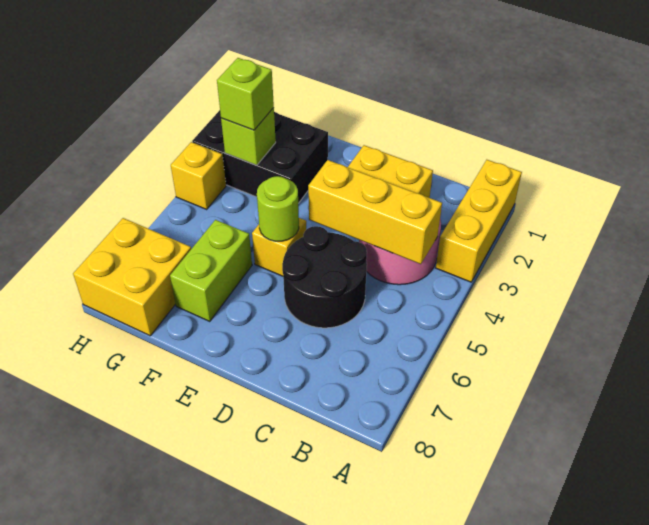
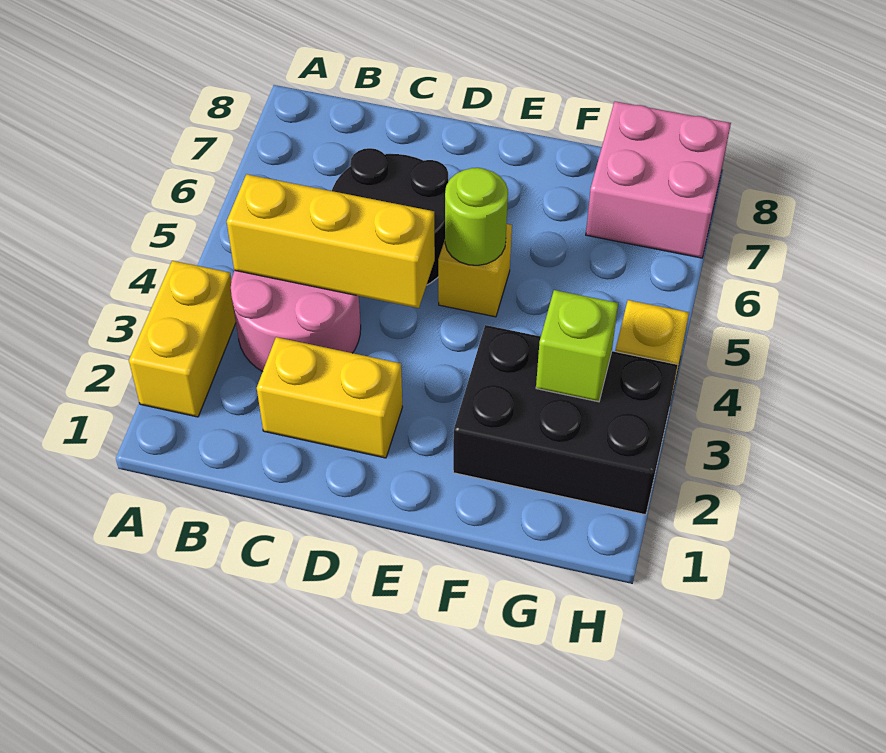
yellow 1x3 brick [436,160,522,282] -> yellow 1x2 brick [129,261,236,417]
lime 1x2 brick [170,220,252,321] -> none
lime 1x1 brick [217,58,274,130] -> none
yellow 2x2 brick [73,218,191,336] -> pink 2x2 brick [586,101,731,258]

